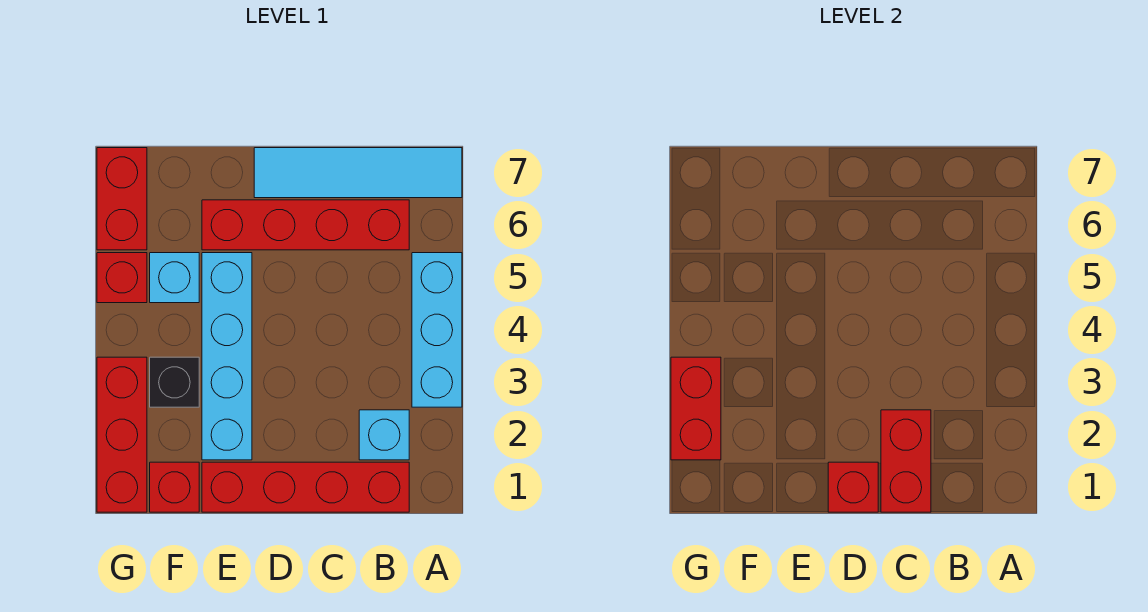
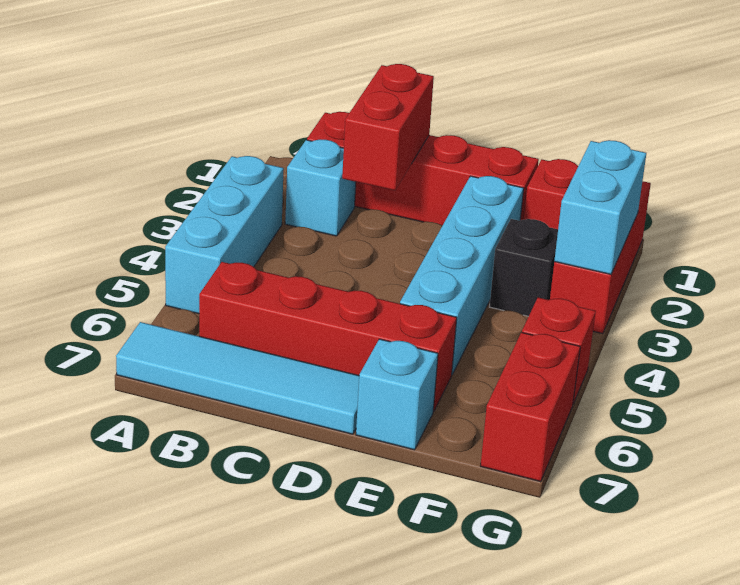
red 1x1 brick [828,462,878,512] -> none
cyan 1x1 brick [150,253,199,303] -> cyan 1x1 brick moved to [356,339,438,450]
red 1x2 brick [671,357,721,460] -> cyan 1x2 brick [554,140,646,274]

